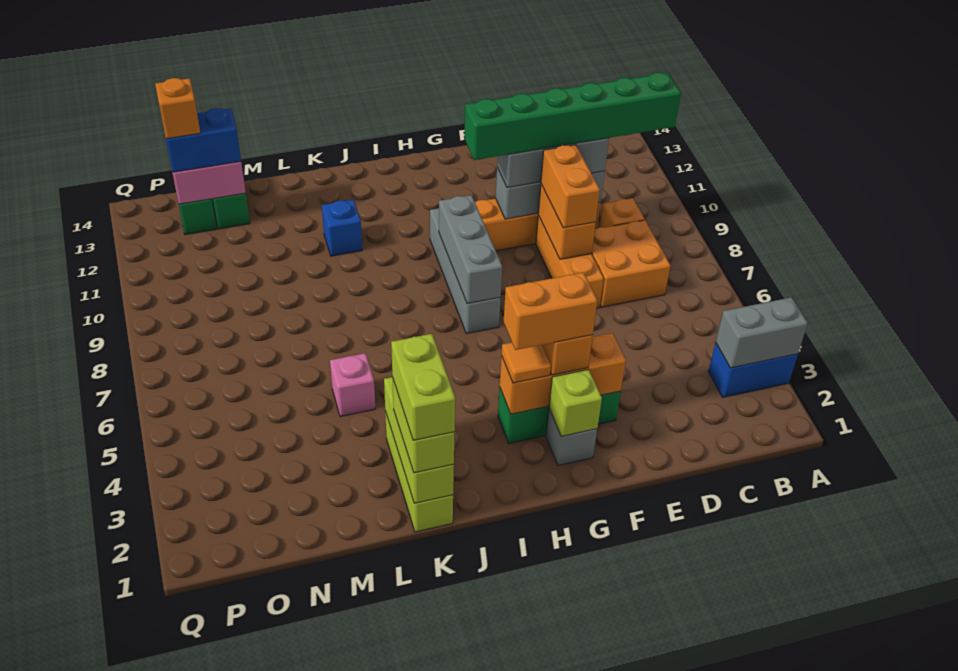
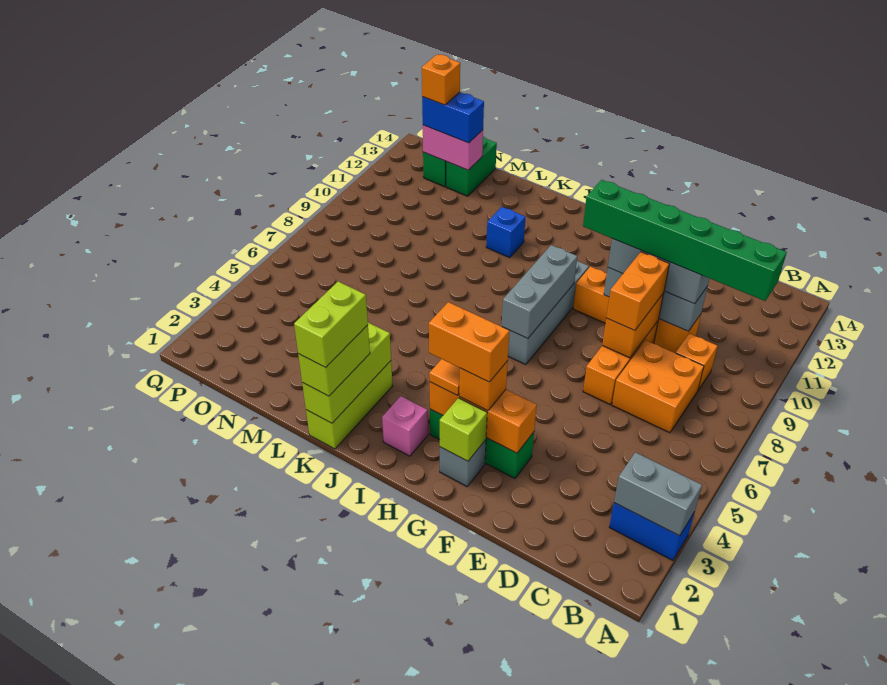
pink 1x1 brick [330,353,375,417] -> pink 1x1 brick moved to [382,396,428,456]

